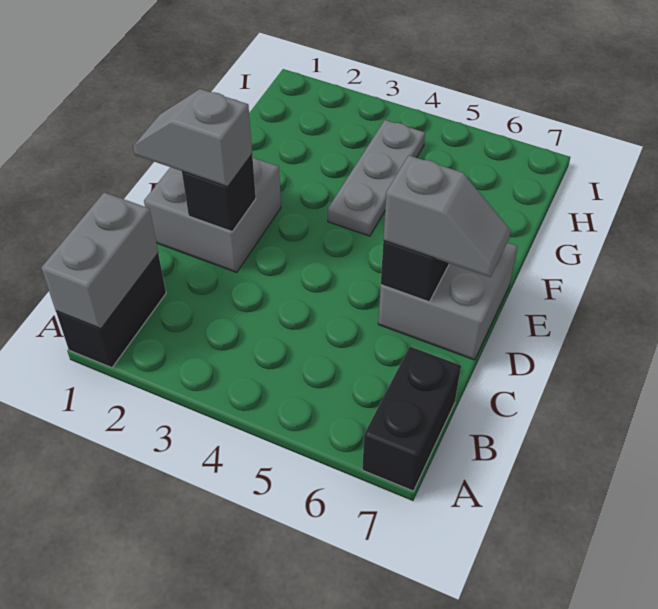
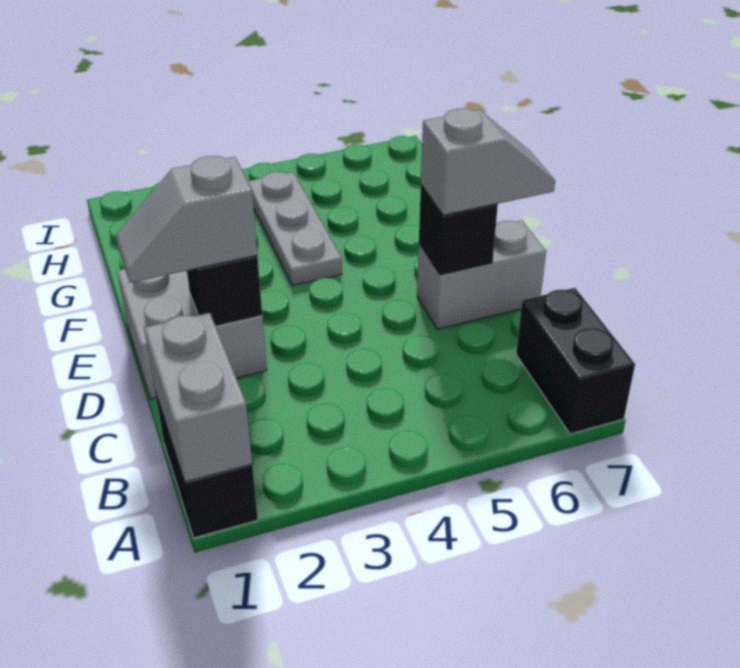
grey 2x2 brick [378,243,518,360] -> grey 1x2 brick [417,220,546,329]

